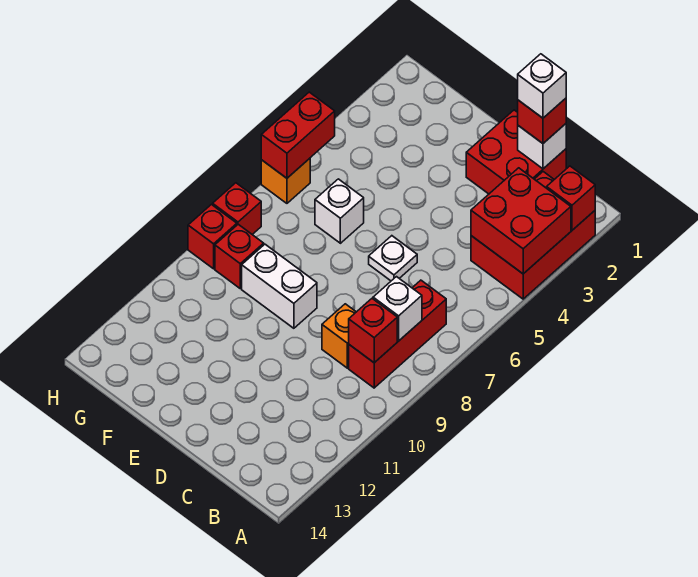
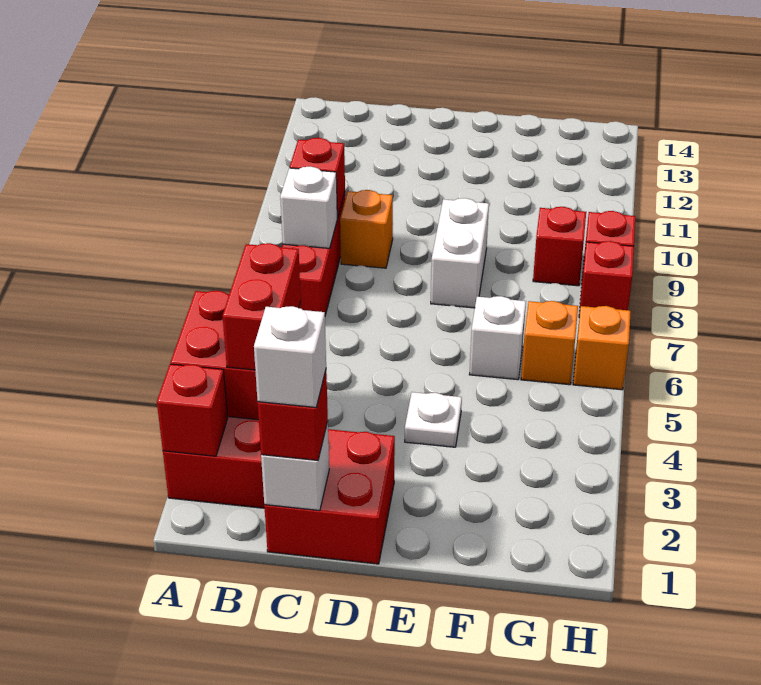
white 1x1 plate [369,236,417,281] -> white 1x1 plate moved to [405,392,462,447]
white 1x2 brick [242,244,317,328] -> white 1x2 brick turned to [431,198,489,308]
none -> orange 1x1 brick [521,301,578,385]
red 1x2 brick [261,92,335,178] -> red 1x2 brick moved to [223,243,301,370]

